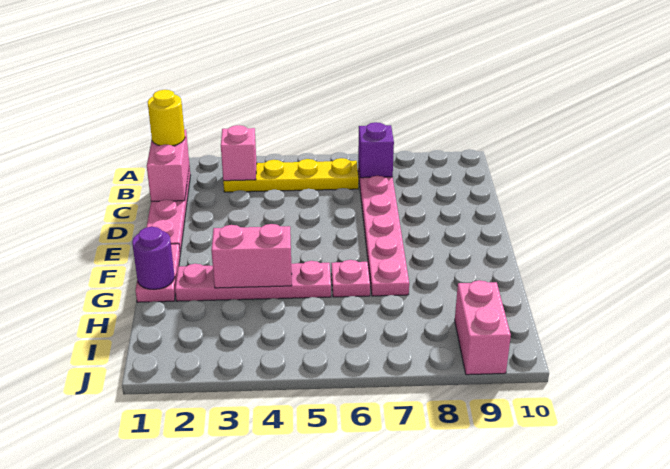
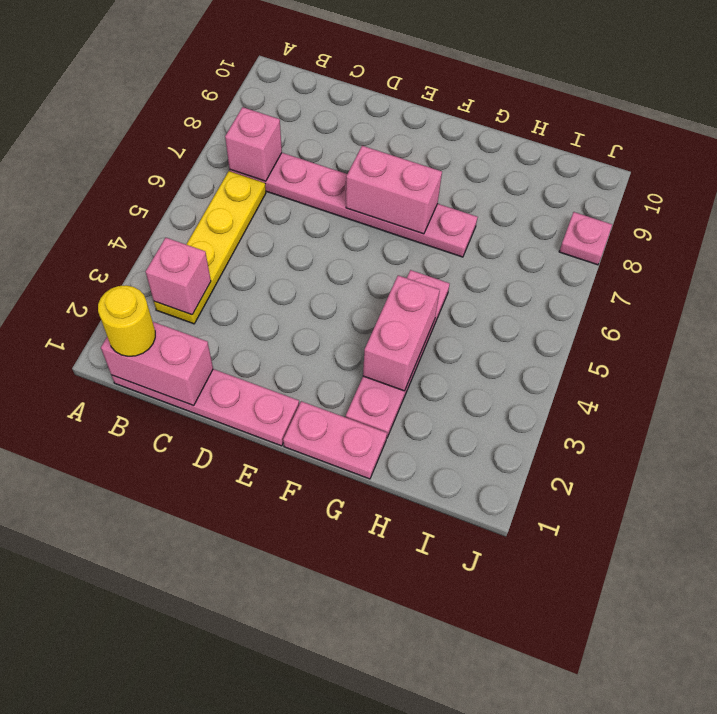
purple 1x1 brick [358,122,394,178] -> pink 1x1 brick [225,107,282,181]
purple 1x1 round brick [132,227,175,289] -> none
pink 1x1 plate [331,260,370,297] -> pink 1x1 plate moved to [559,212,612,265]
pink 1x2 brick [455,280,511,375] -> pink 1x2 brick moved to [346,146,442,234]

